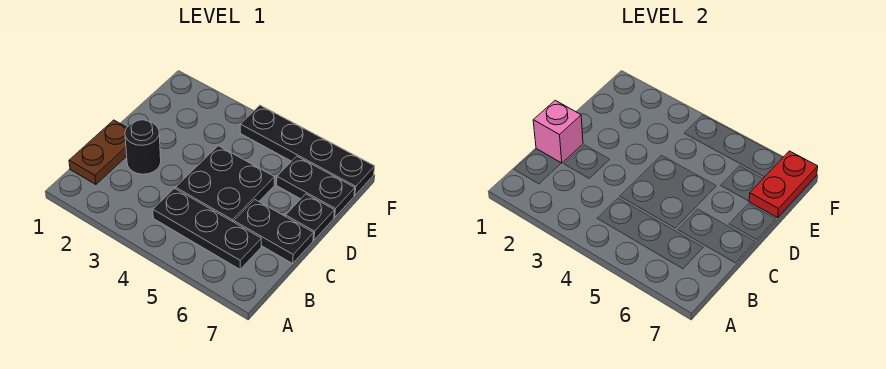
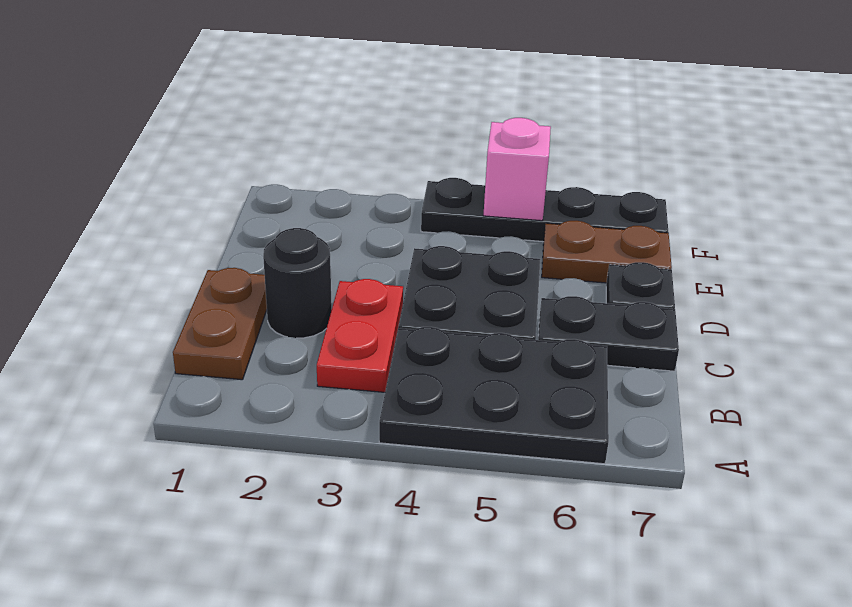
black 1x3 plate [153,188,261,269] -> black 2x3 plate [379,327,609,464]
pink 1x1 brick [533,100,583,163] -> pink 1x1 brick moved to [483,118,551,221]
black 1x2 plate [277,156,355,218] -> brown 1x2 plate [542,221,672,283]
red 1x2 plate [749,151,818,218] -> red 1x2 plate moved to [317,279,403,392]

